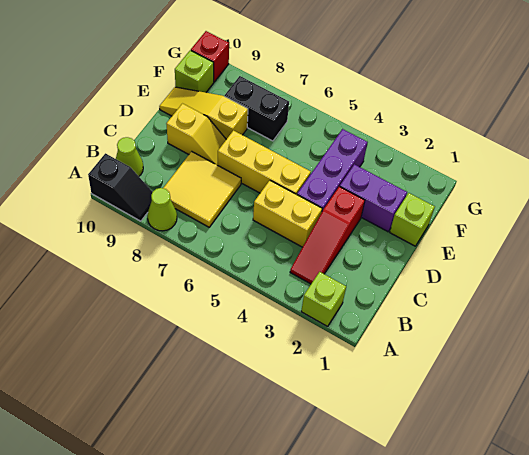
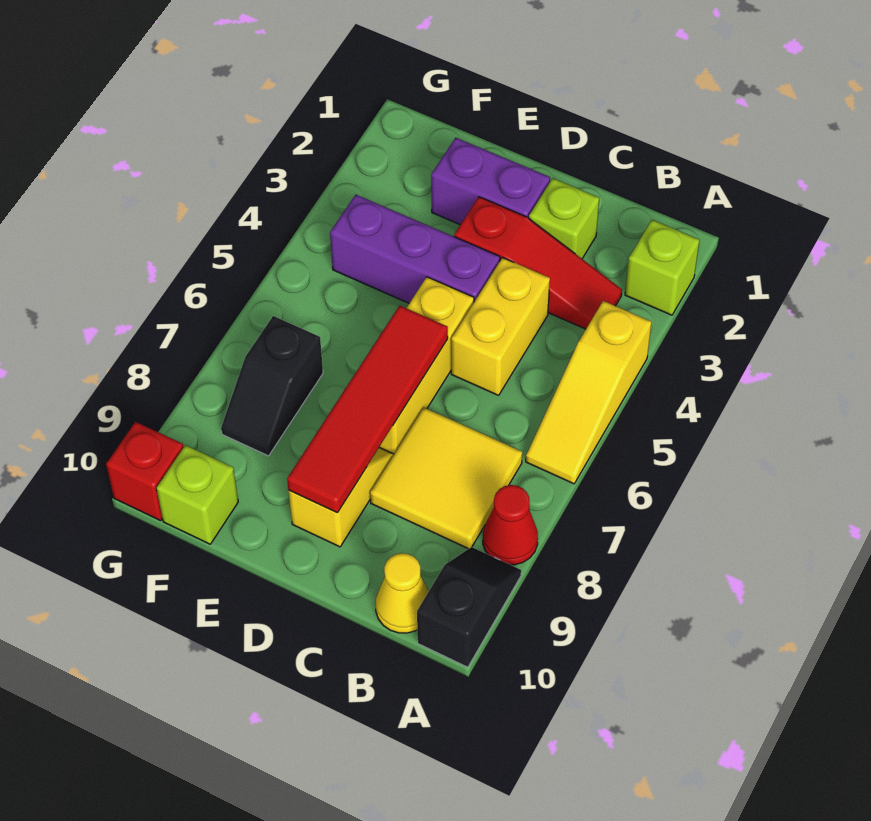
lime 1x1 cone [147,188,177,231] -> red 1x1 cone [483,485,538,565]
lime 1x1 cone [116,137,143,176] -> yellow 1x1 cone [376,553,429,633]
none -> red 1x4 tile [287,305,448,513]
lime 1x1 brick [390,193,435,246] -> lime 1x1 brick moved to [529,178,599,259]
purple 1x2 brick [340,164,407,232] -> purple 1x2 brick turned to [431,138,550,225]
yellow 1x3 slope [159,87,248,139] -> yellow 1x3 slope moved to [526,301,652,484]
black 1x2 brick [225,76,289,141] -> black 1x2 slope [221,316,323,456]

